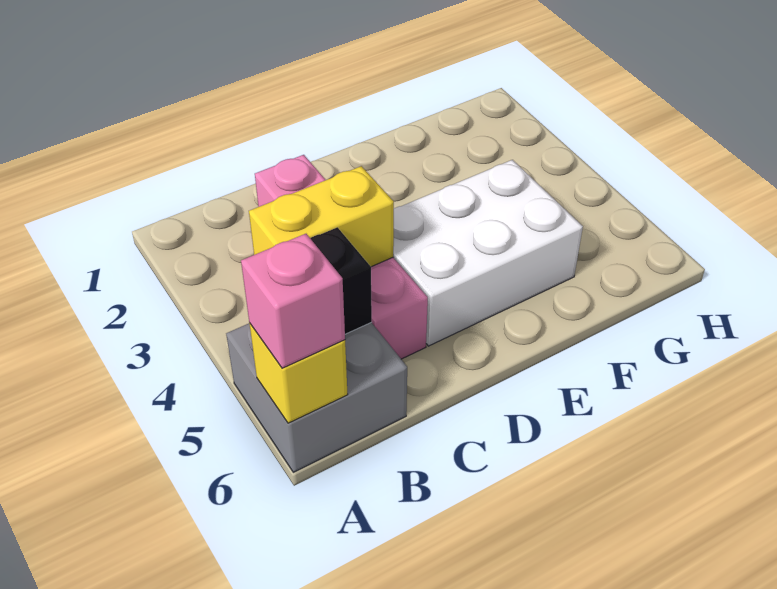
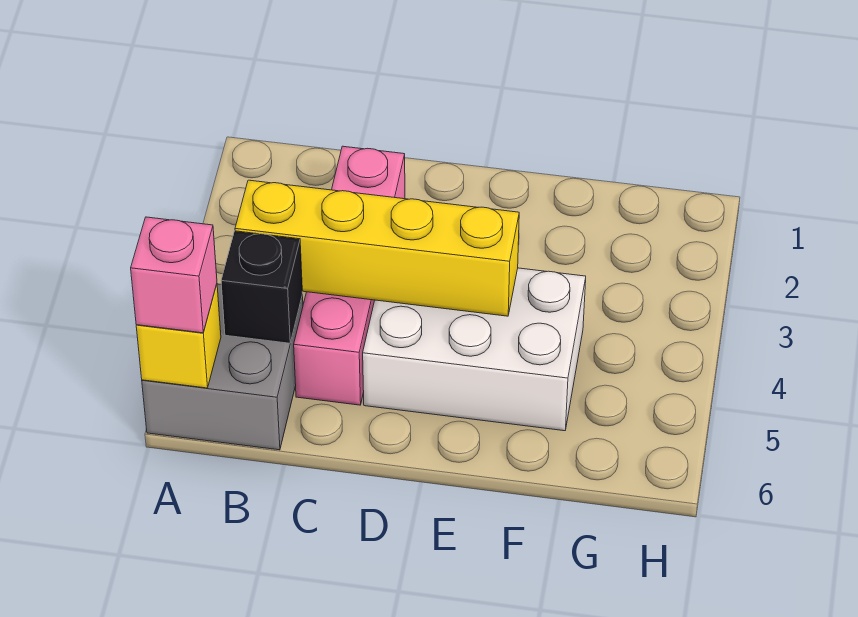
yellow 1x2 brick [249,166,394,267] -> yellow 1x4 brick [235,180,519,316]

